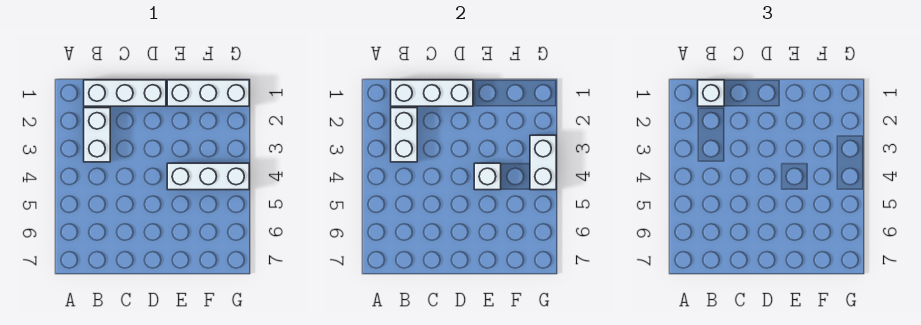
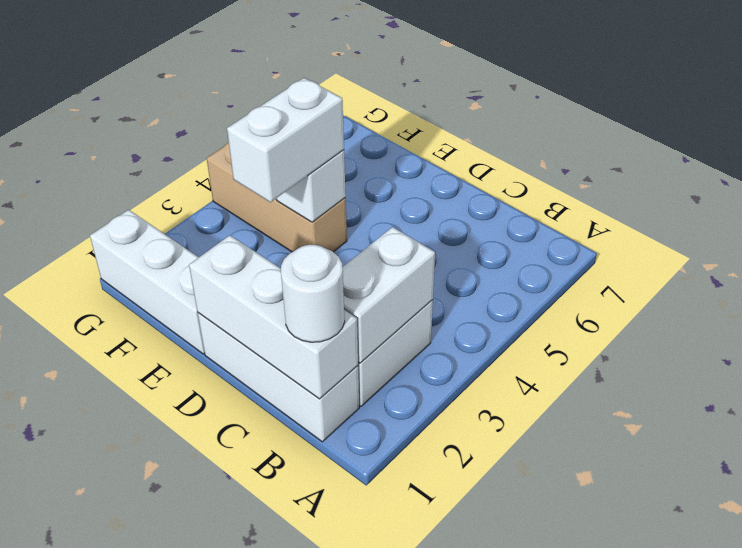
white 1x1 brick [698,80,724,106] -> white 1x1 round brick [281,245,345,342]
white 1x3 brick [167,163,249,190] -> tan 1x3 brick [207,142,347,252]
white 1x2 brick [530,135,556,190] -> white 1x2 brick moved to [227,78,344,202]

